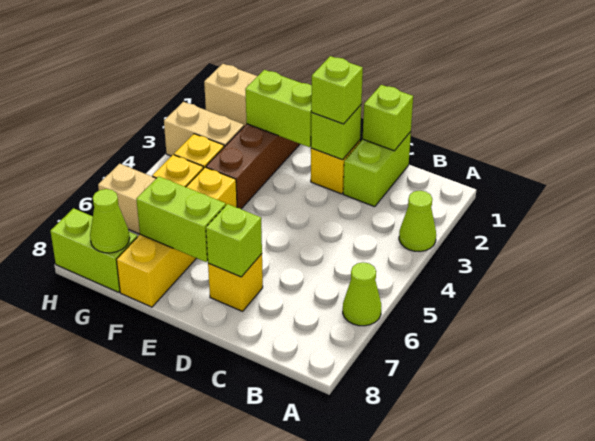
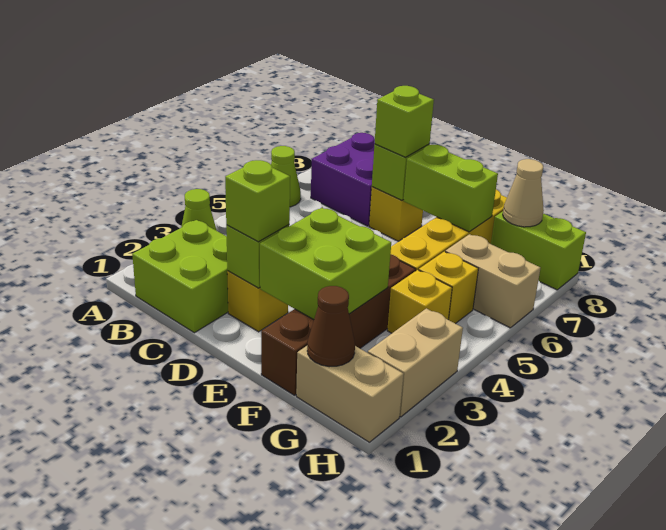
none -> purple 2x2 brick [311,133,375,226]
lime 1x2 brick [343,132,411,207] -> lime 2x2 brick [132,220,228,333]
lime 1x1 brick [363,85,413,151] -> lime 1x1 brick moved to [374,86,434,158]
lime 1x2 brick [245,70,312,147] -> lime 2x2 brick [260,208,391,320]
none -> brown 1x1 cone [307,286,355,367]
tan 1x2 brick [164,102,244,156] -> tan 1x2 brick turned to [368,308,463,417]
lime 1x1 cone [90,189,130,253] -> tan 1x1 cone [503,159,544,227]

